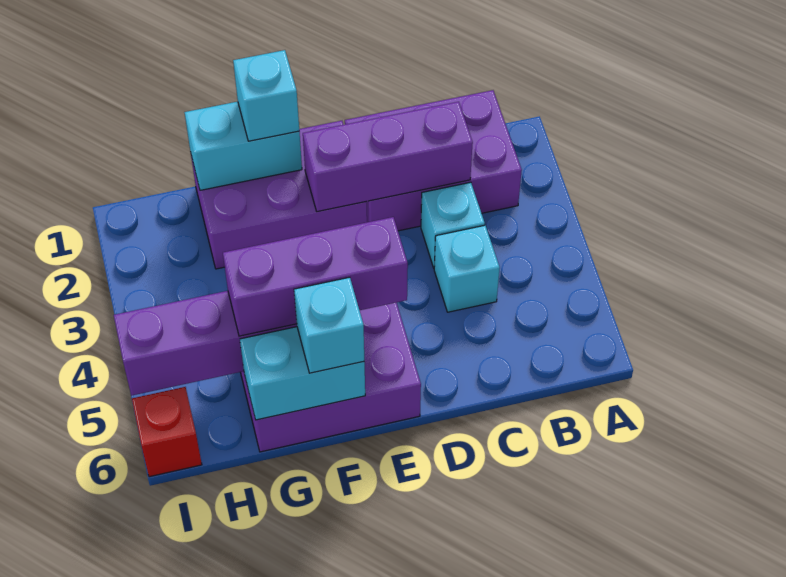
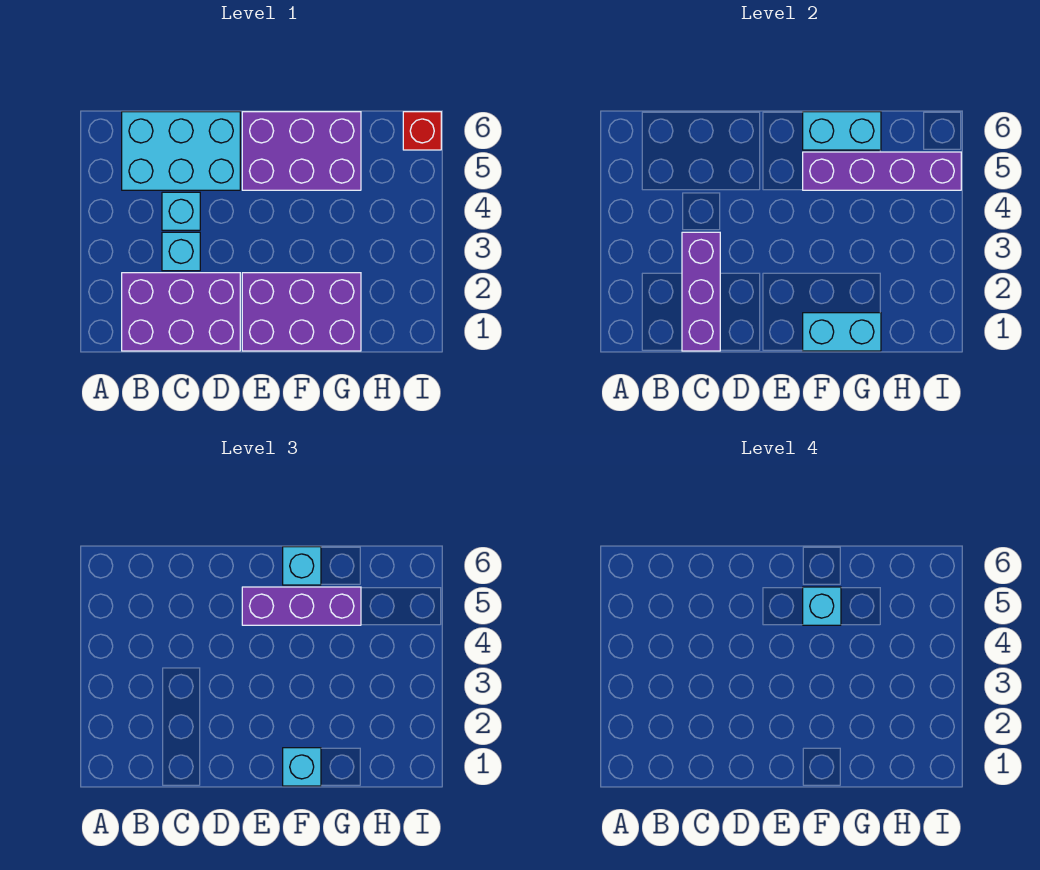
none -> cyan 2x3 brick [122,112,240,190]
purple 1x3 brick [303,102,473,212] -> purple 1x3 brick turned to [682,232,720,351]
none -> cyan 1x1 brick [803,587,841,625]

